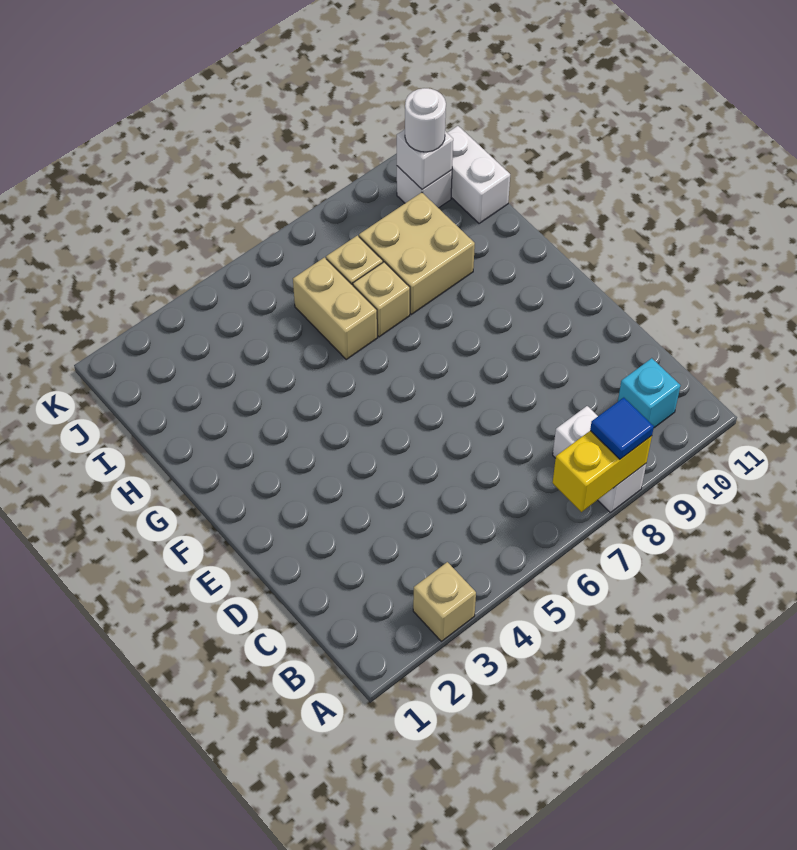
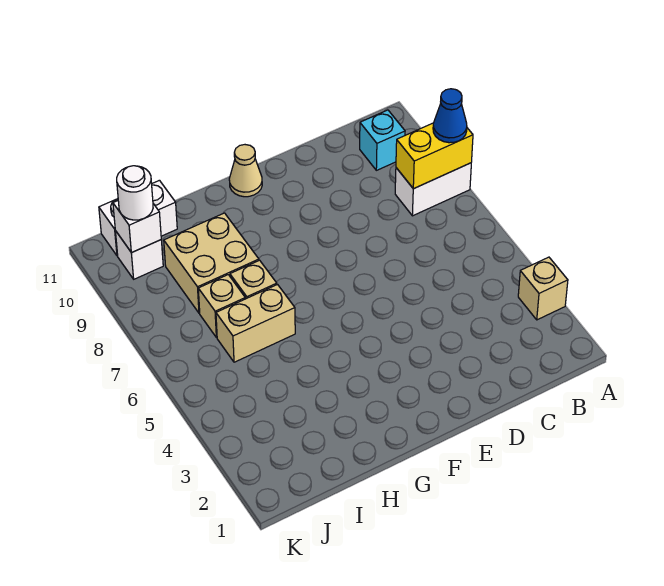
yellow 1x2 brick [553,431,652,512] -> yellow 1x2 brick turned to [396,123,473,189]
blue 1x1 tile [590,398,654,459] -> blue 1x1 cone [433,89,467,143]
none -> tan 1x1 cone [229,145,262,197]

